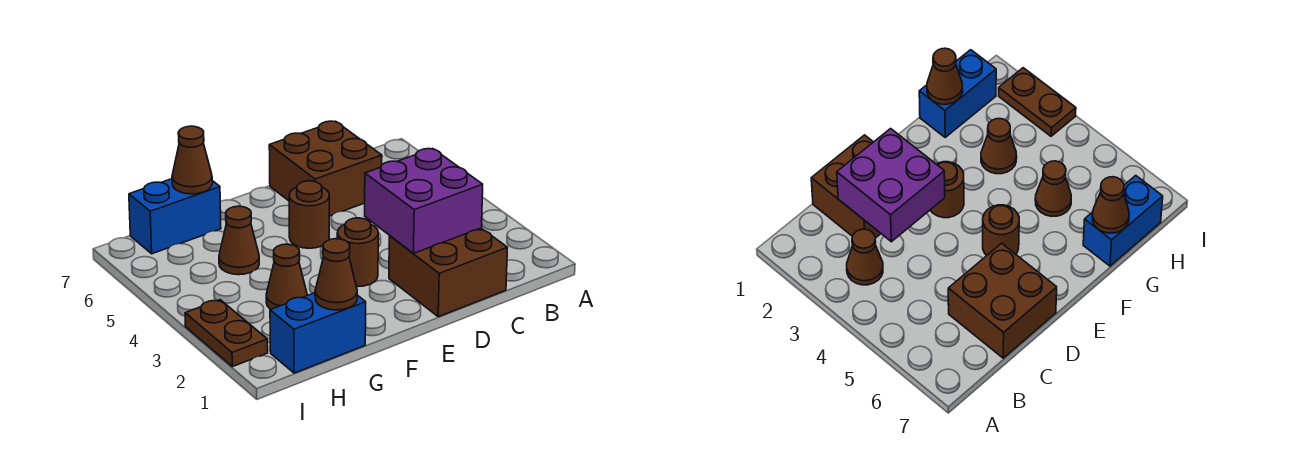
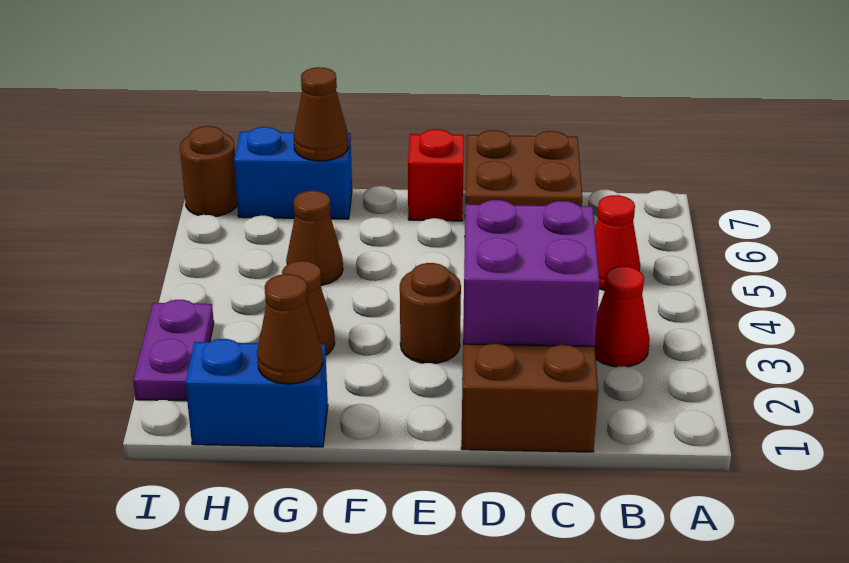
brown 1x1 cone [847,229,883,285] -> red 1x1 cone [595,266,650,367]
none -> red 1x1 cone [595,195,640,290]
brown 1x1 round brick [289,181,329,248] -> brown 1x1 round brick moved to [180,126,237,217]
none -> red 1x1 brick [408,129,464,221]
brown 1x2 plate [185,300,268,367] -> purple 1x2 plate [133,300,214,401]

